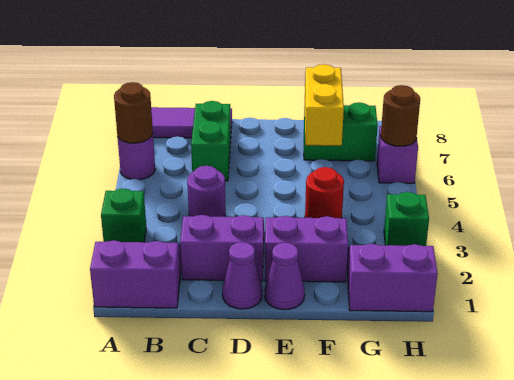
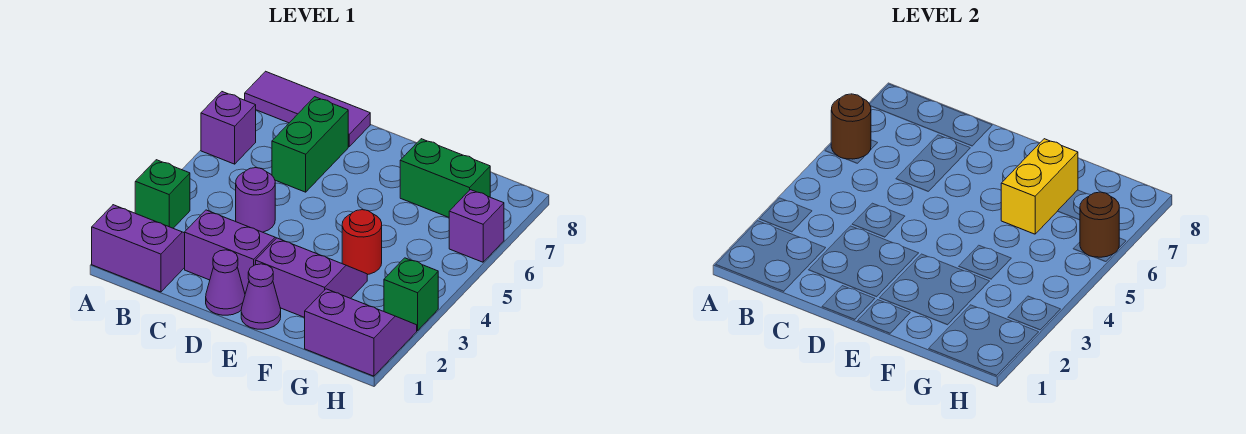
purple 1x1 round brick [118,134,155,180] -> purple 1x1 brick [201,92,256,164]

